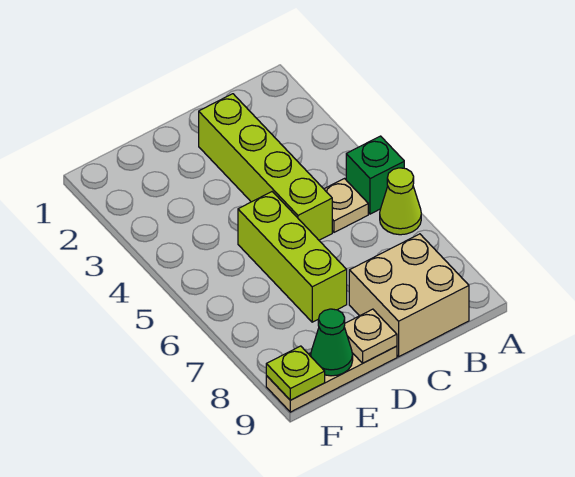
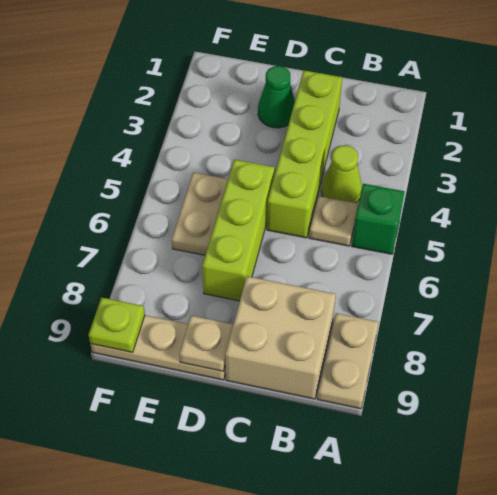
lime 1x1 cone [380,168,421,235] -> lime 1x1 cone moved to [321,145,362,203]
none -> tan 1x2 plate [317,313,379,409]
none -> tan 1x2 plate [172,172,228,255]
green 1x1 cone [311,309,353,376] -> green 1x1 cone moved to [258,66,295,128]

